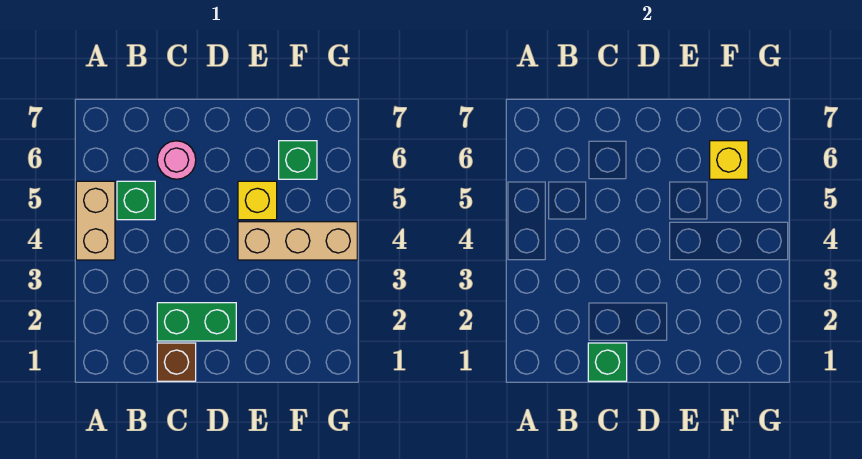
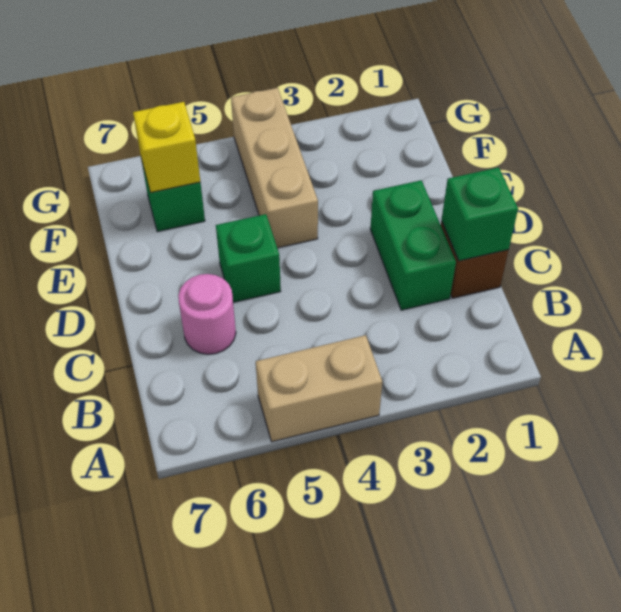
green 1x1 brick [117,181,155,220] -> green 1x1 brick moved to [216,214,281,303]
yellow 1x1 brick [238,181,277,220] -> none

